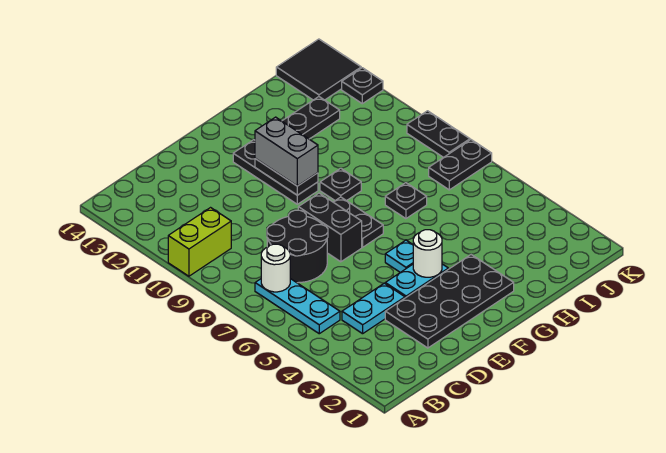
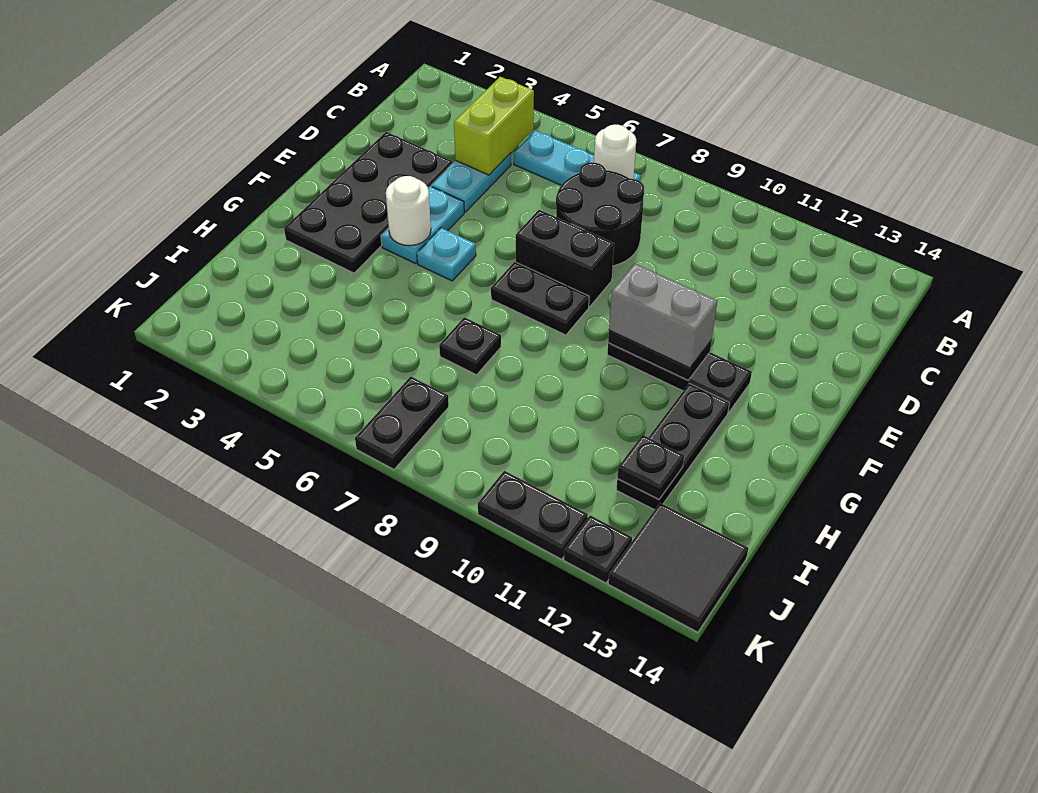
lime 1x2 brick [168,208,231,276] -> lime 1x2 brick moved to [454,77,534,175]
black 1x1 plate [320,168,361,201] -> black 1x1 plate moved to [617,435,684,500]
black 1x2 plate [407,111,470,158] -> black 1x2 plate moved to [478,471,588,559]

